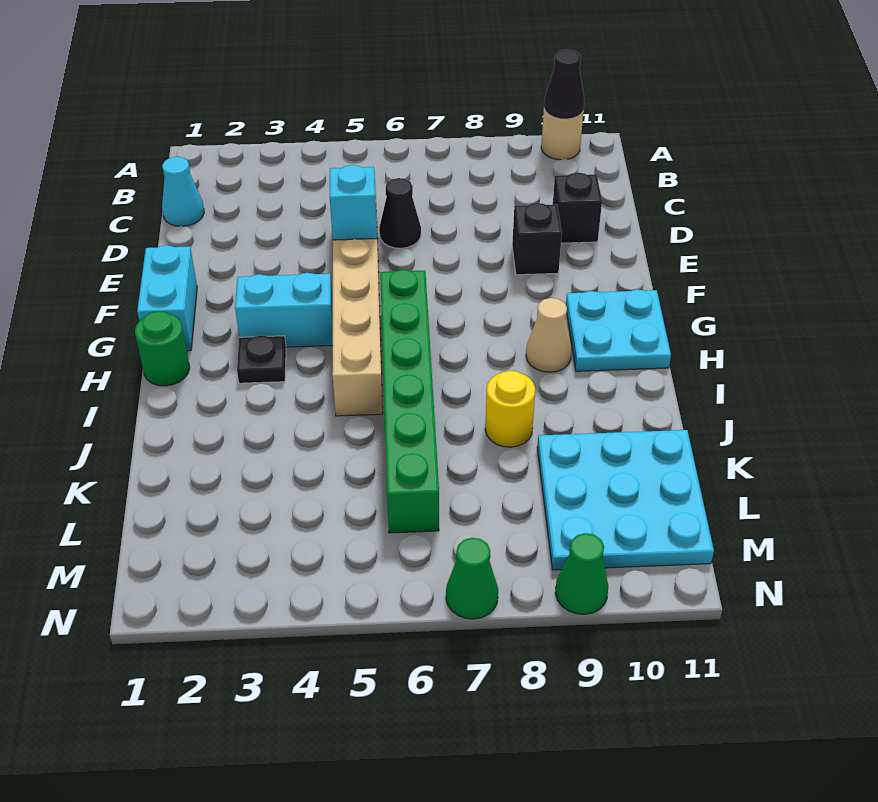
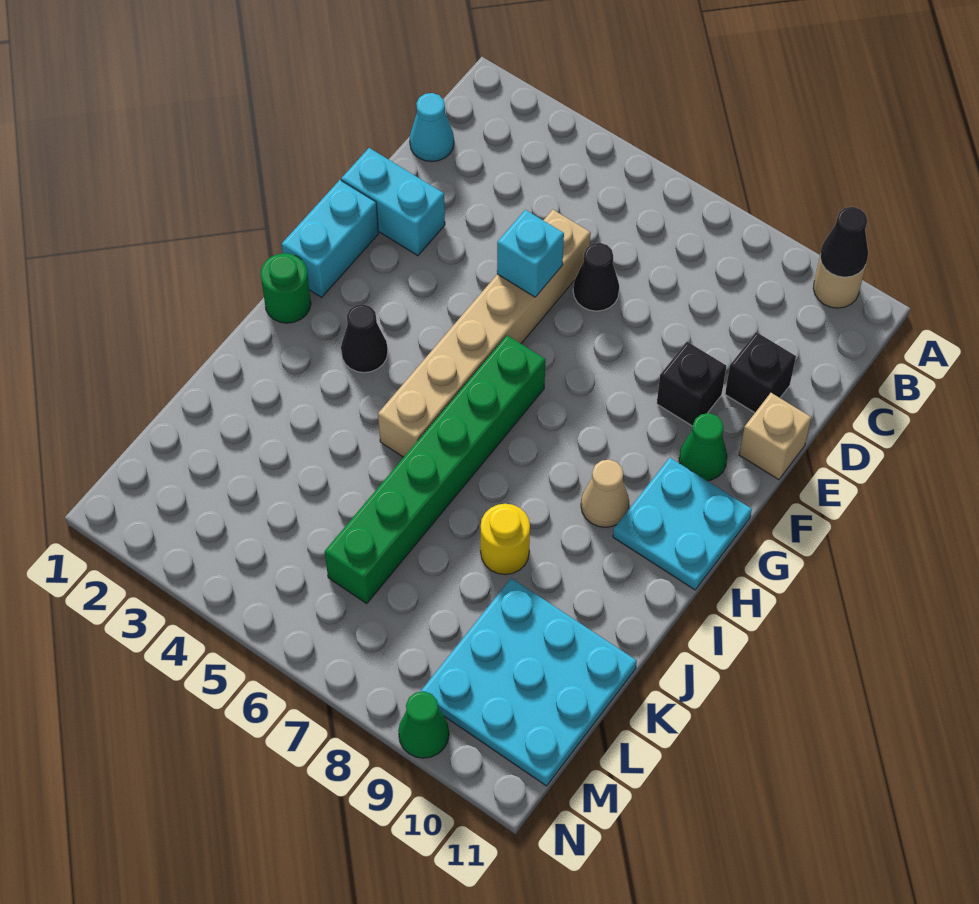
none -> tan 1x1 brick [739,393,811,480]
cyan 1x2 brick [235,273,333,347] -> cyan 1x2 brick moved to [341,148,445,256]
black 1x1 plate [237,335,286,383] -> black 1x1 cone [341,304,388,373]
green 1x1 cone [446,538,498,619] -> green 1x1 cone moved to [679,413,727,481]

